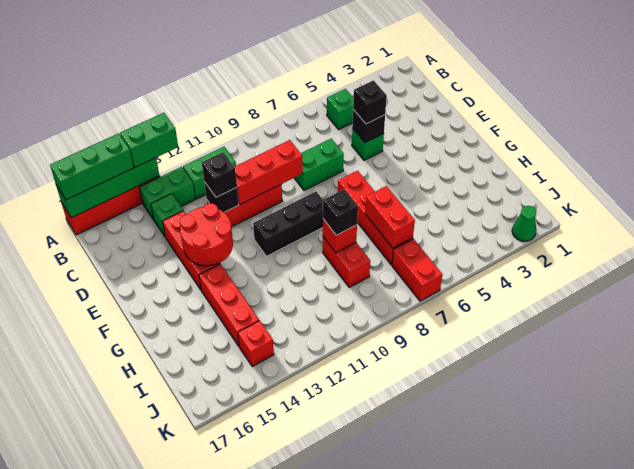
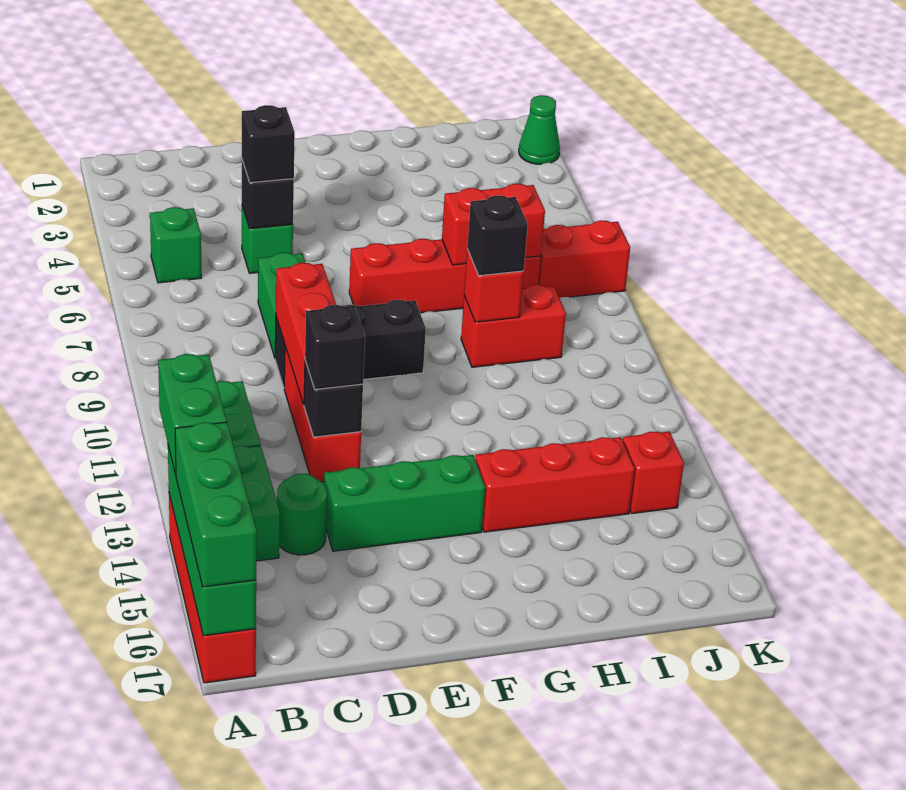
green 1x1 brick [151,194,183,236] -> green 1x1 round brick [277,473,327,555]
red 1x3 brick [163,211,220,290] -> green 1x3 brick [324,455,485,551]
red 2x2 round brick [180,203,233,266] -> none
black 1x3 brick [253,192,323,256] -> black 1x3 brick turned to [275,300,426,387]

